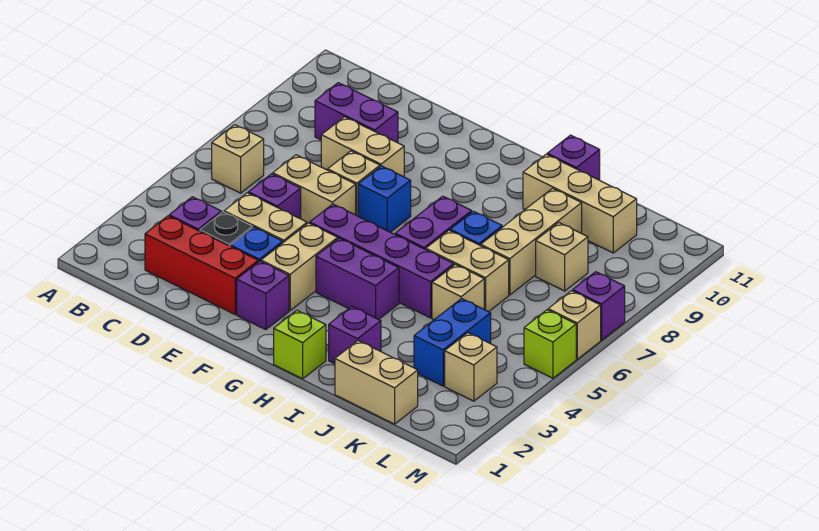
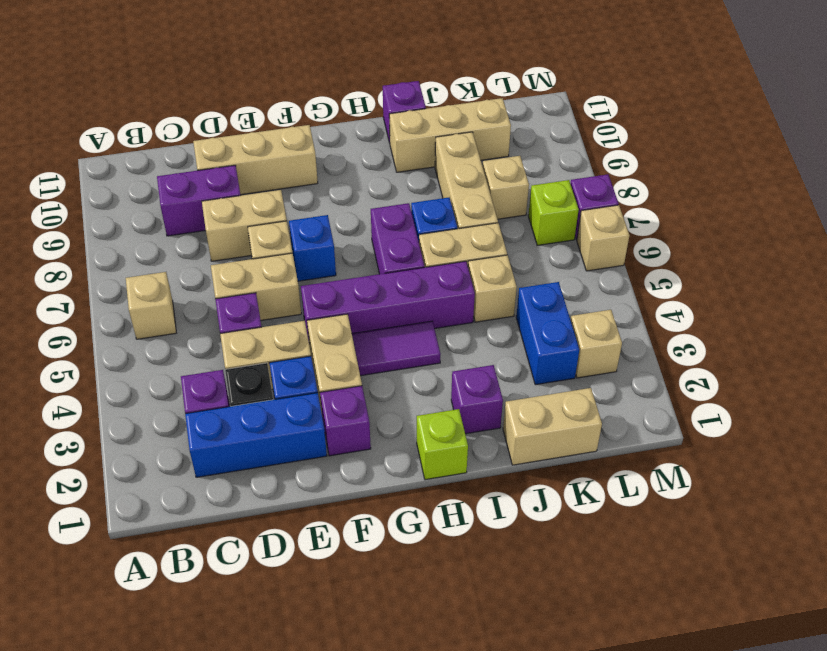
red 1x3 brick [145,216,258,314] -> blue 1x3 brick [185,393,327,477]
none -> tan 1x3 brick [193,125,318,195]
purple 1x2 brick [316,238,399,319] -> purple 1x2 tile [352,321,441,376]
lime 1x1 brick [524,310,576,378] -> lime 1x1 brick moved to [528,180,579,245]

